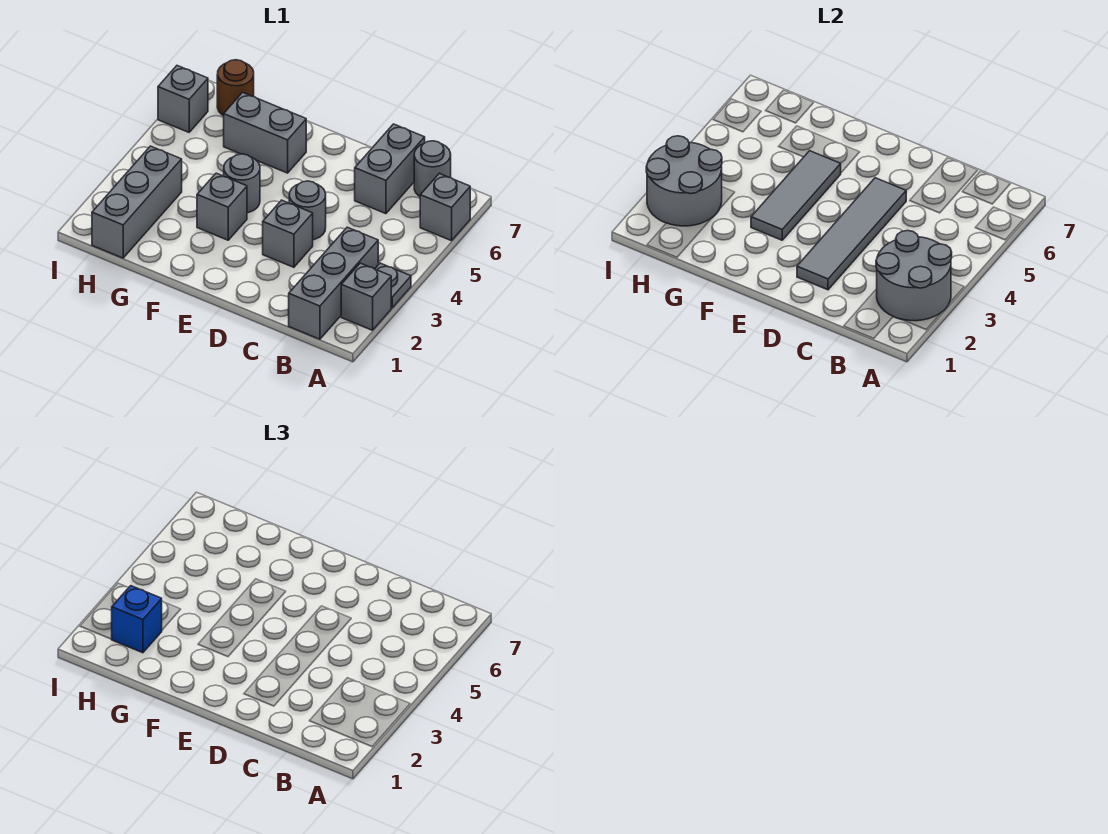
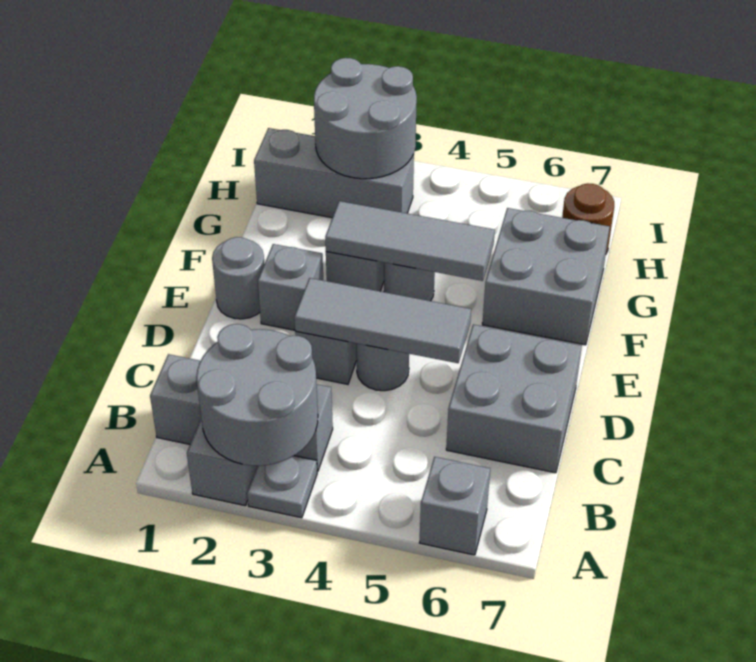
grey 1x1 round brick [414,141,451,196] -> grey 1x1 round brick moved to [212,237,265,319]
grey 1x2 brick [355,124,425,214] -> grey 2x2 brick [446,324,582,473]
grey 1x4 tile [797,178,906,290] -> grey 1x3 tile [294,278,471,363]
grey 1x2 brick [224,92,306,173] -> grey 2x2 brick [482,208,610,345]
blue 1x1 brick [112,586,162,653] -> none
grey 1x1 brick [158,66,208,132] -> grey 1x1 brick moved to [258,244,323,330]

